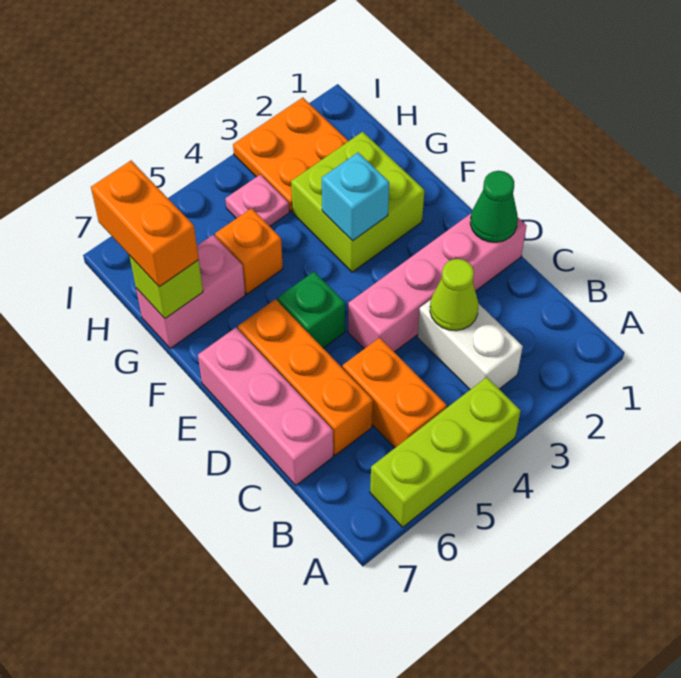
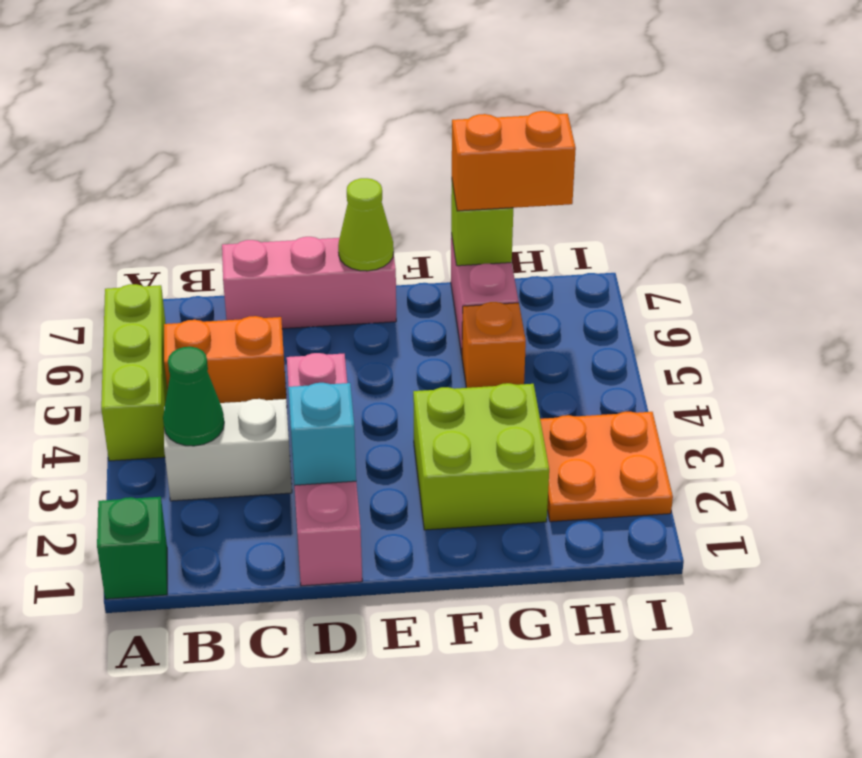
lime 1x1 cone [430,259,479,331] -> lime 1x1 cone moved to [338,178,394,271]
orange 1x3 brick [238,299,373,455] -> none
green 1x1 cone [470,171,518,242] -> green 1x1 cone moved to [163,347,224,446]
green 1x1 brick [277,272,345,348] -> green 1x1 brick moved to [97,497,167,599]
cyan 1x1 brick [322,153,389,241] -> cyan 1x1 brick moved to [288,383,356,485]
pink 1x1 plate [225,175,289,226] -> none

